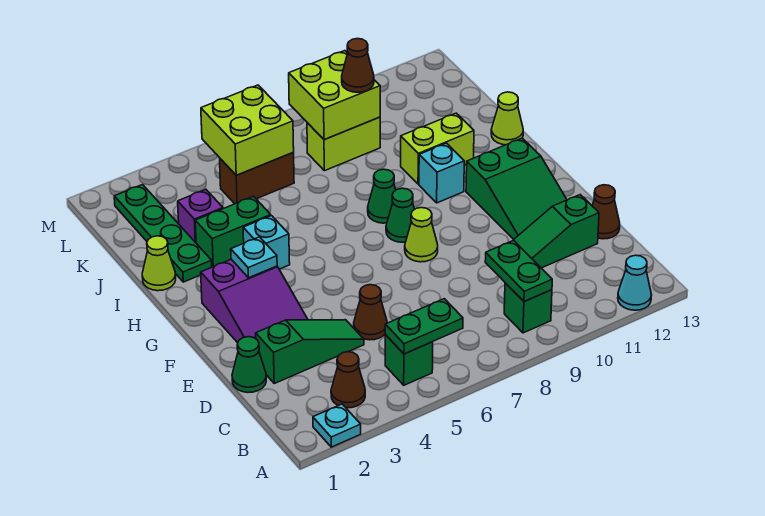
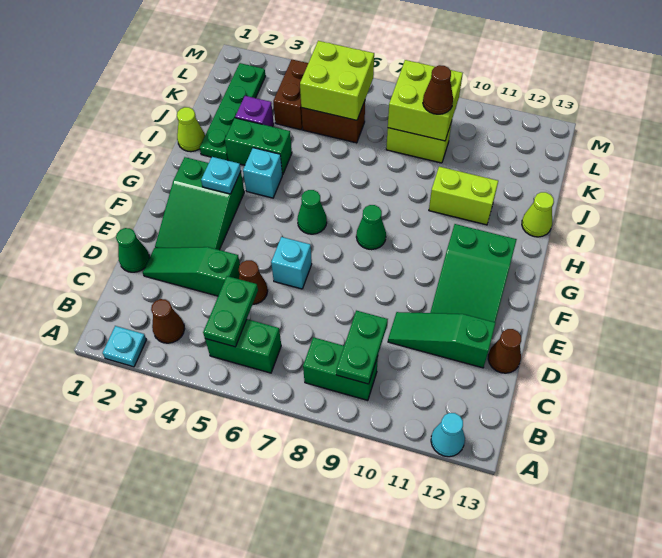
green 1x1 brick [385,335,433,385] -> green 1x2 brick [205,319,281,373]
green 1x2 plate [385,299,463,354] -> green 1x2 plate turned to [203,276,258,347]
green 1x1 brick [504,283,552,333] -> green 1x2 brick [303,337,378,400]
green 1x3 slope [256,320,364,383] -> green 1x3 slope turned to [143,247,240,296]
purple 2x3 slope [201,259,308,343] -> green 2x3 slope [155,157,244,250]
lime 1x1 cone [405,208,438,262] -> none
green 1x1 cone [368,169,396,223] -> green 1x1 cone moved to [297,190,327,234]
cyan 1x1 brick [419,143,464,203] -> cyan 1x1 brick moved to [271,237,312,289]
none -> brown 1x2 brick [273,59,308,130]

